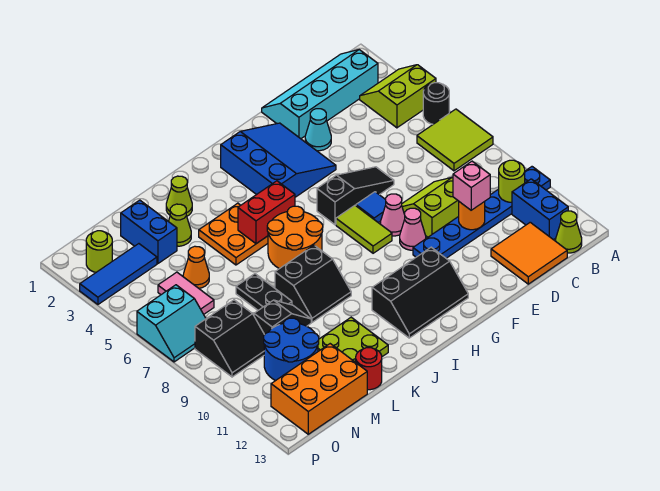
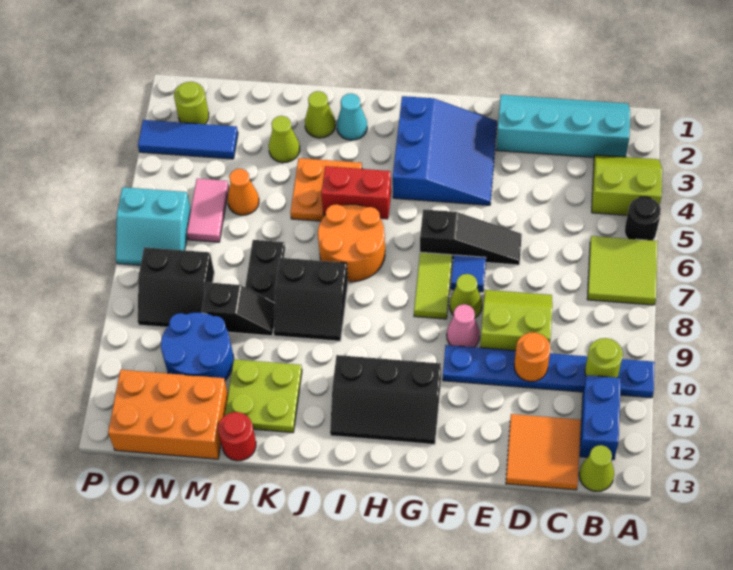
pink 1x1 brick [453,161,490,210] -> none
cyan 1x1 cone [305,109,331,151] -> cyan 1x1 cone moved to [337,93,367,140]
pink 1x1 cone [381,194,405,236] -> lime 1x1 cone [450,274,482,318]
blue 1x2 brick [121,200,177,264] -> none

